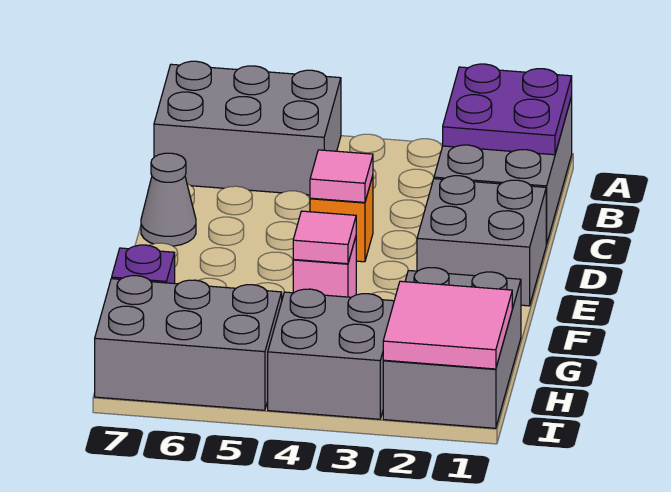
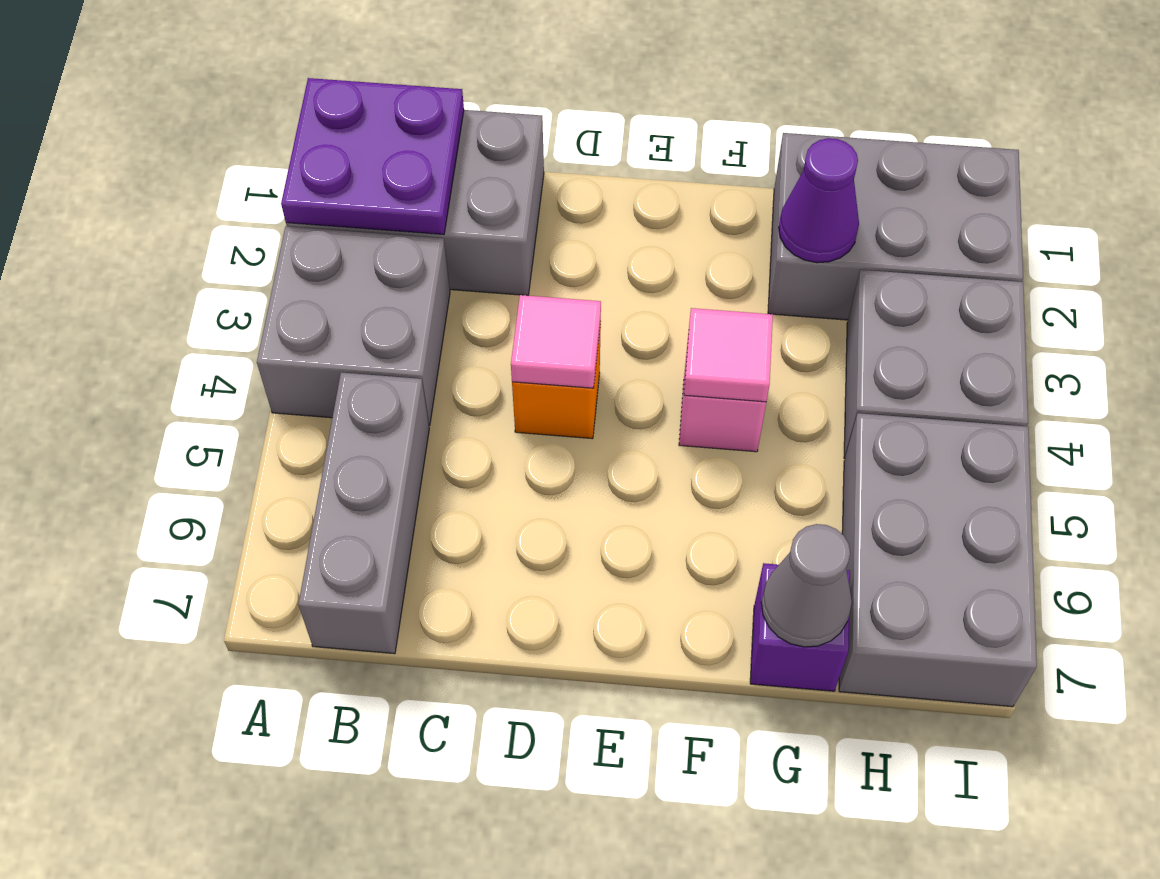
grey 2x3 brick [154,61,341,195] -> grey 1x3 brick [298,372,429,654]
grey 2x2 brick [417,176,546,306] -> grey 2x2 brick moved to [257,226,450,426]
grey 1x1 cone [141,153,196,246] -> grey 1x1 cone moved to [761,524,852,647]
none -> purple 1x1 cone [779,138,859,263]
pink 2x2 tile [383,281,512,369] -> none

